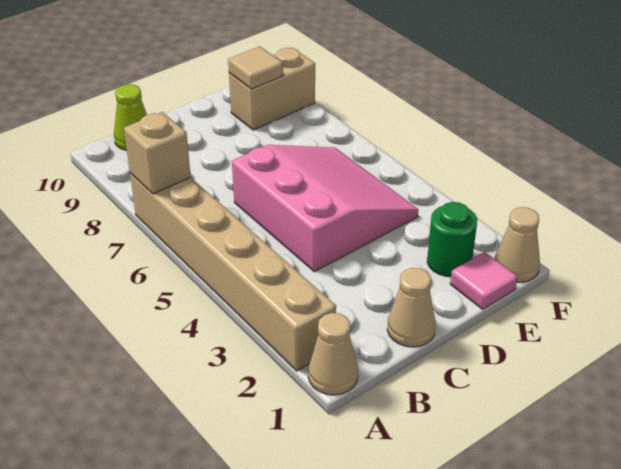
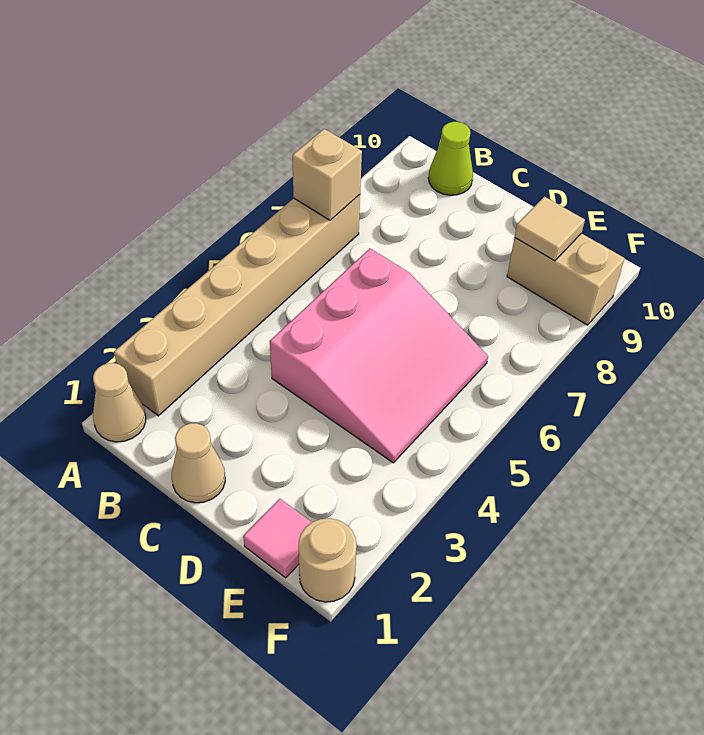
green 1x1 round brick [427,202,477,277] -> none
tan 1x1 cone [495,207,540,282] -> tan 1x1 round brick [299,518,357,602]

